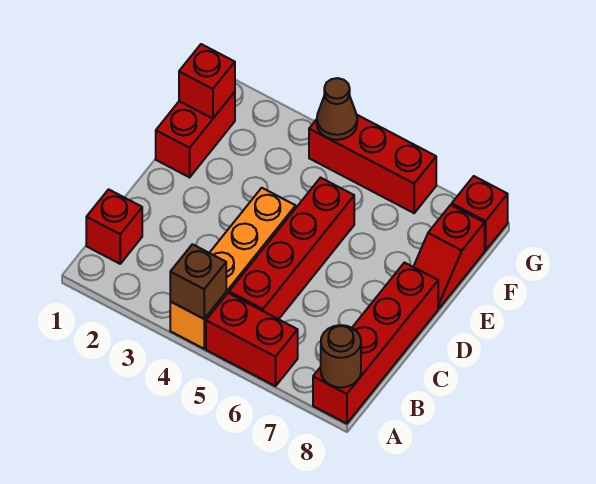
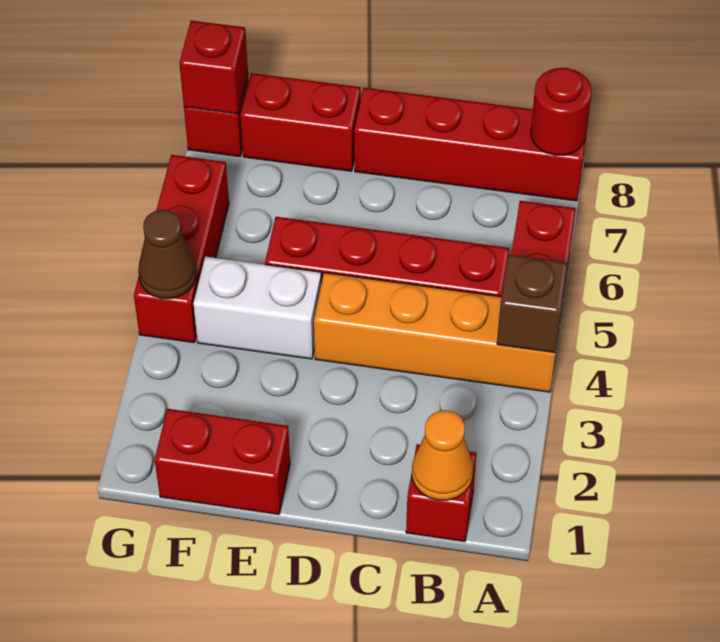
brown 1x1 round brick [321,325,361,387] -> red 1x1 round brick [531,68,592,155]
none -> orange 1x1 cone [412,410,473,500]
none -> white 1x2 brick [193,257,321,359]
red 1x2 slope [413,205,485,308] -> red 1x2 brick [240,73,361,171]
red 1x1 brick [179,44,235,119] -> red 1x1 brick moved to [179,21,248,114]

